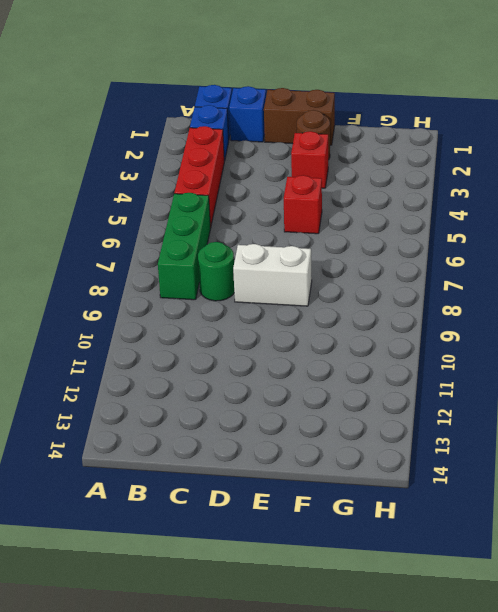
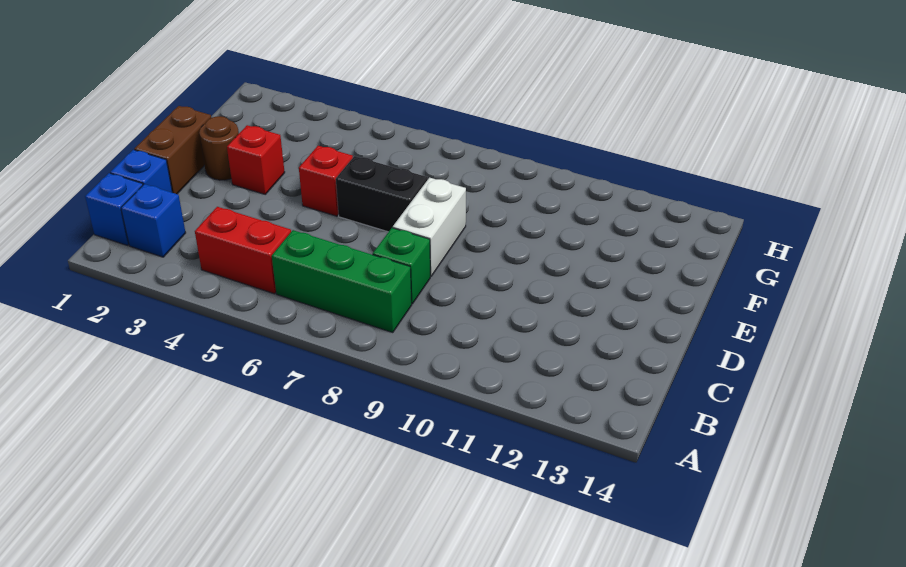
red 1x3 brick [174,126,224,228] -> red 1x2 brick [195,207,291,294]
green 1x1 round brick [198,242,234,301] -> green 1x1 brick [373,228,430,304]
none -> black 1x2 brick [336,156,428,232]

